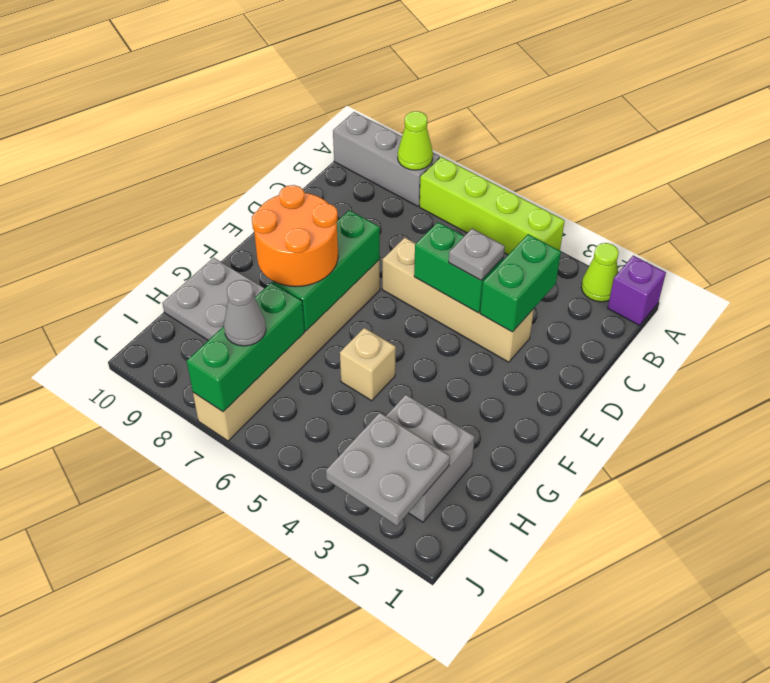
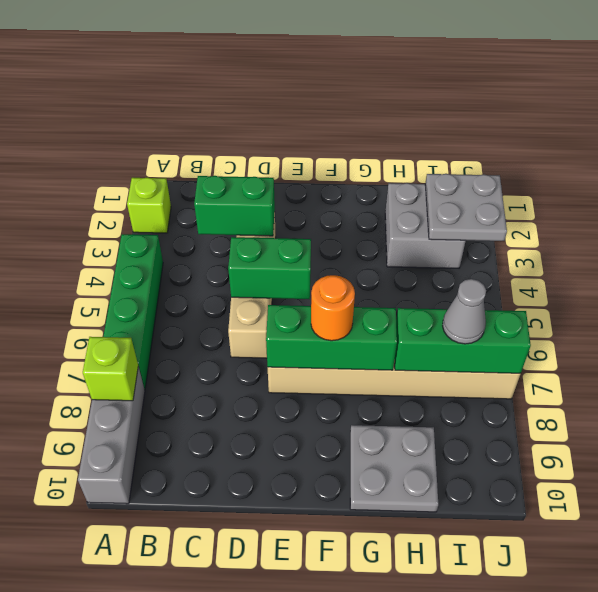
purple 1x1 brick [608,256,666,325] -> none
lime 1x1 cone [581,243,619,302] -> lime 1x1 brick [127,177,171,233]
lime 1x4 brick [420,157,565,255] -> green 1x4 brick [103,234,163,389]
lime 1x1 cone [398,111,433,170] -> lime 1x1 brick [83,337,138,401]
green 1x2 brick [414,222,504,313] -> green 1x2 brick turned to [228,237,311,299]
grey 1x1 plate [449,229,505,280] -> none
orange 2x2 round brick [252,185,338,287] -> orange 1x1 round brick [311,275,355,341]
tan 1x1 brick [340,328,396,401] -> none

